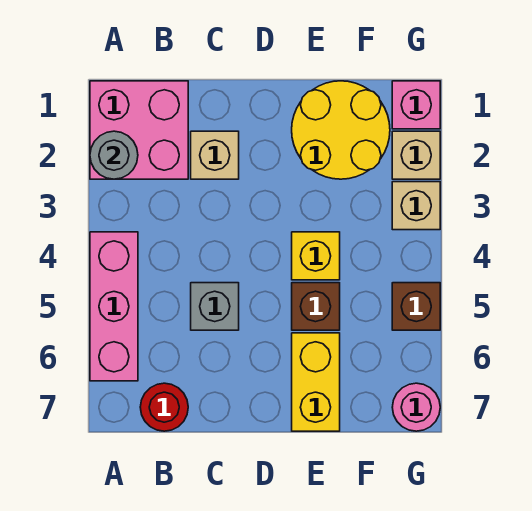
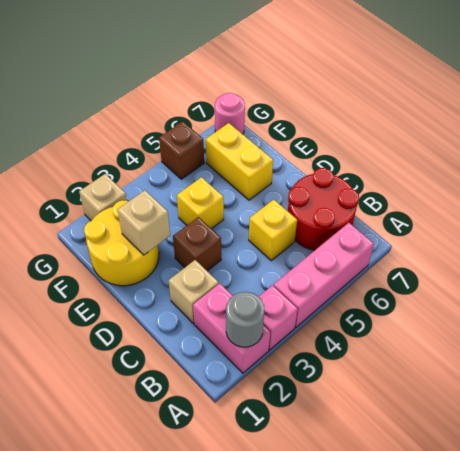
pink 2x2 brick [90,81,188,179] -> pink 1x2 brick [193,283,270,373]
red 1x1 round brick [140,383,188,431] -> red 2x2 round brick [288,168,359,250]
grey 1x1 brick [191,283,239,330] -> yellow 1x1 brick [249,200,297,260]
brown 1x1 brick [292,283,340,330] -> brown 1x1 brick moved to [173,217,221,271]
yellow 1x2 brick [292,333,340,431] -> yellow 1x2 brick turned to [206,123,273,200]
pink 1x1 brick [392,81,440,129] -> pink 1x1 brick moved to [259,285,298,350]
tan 1x1 brick [392,182,440,230] -> tan 1x1 brick moved to [117,190,170,255]

